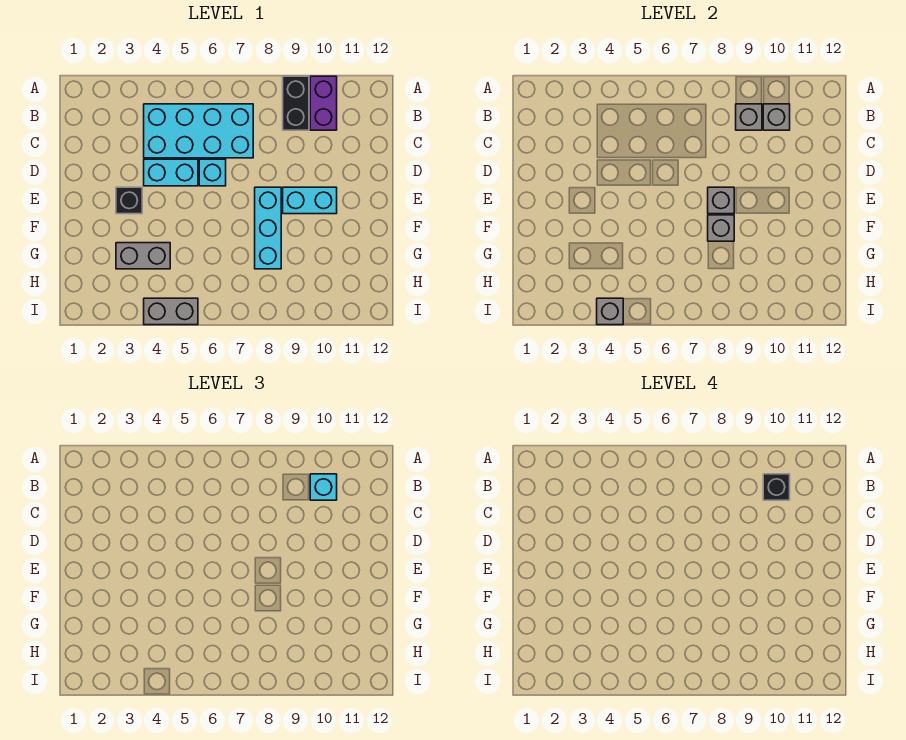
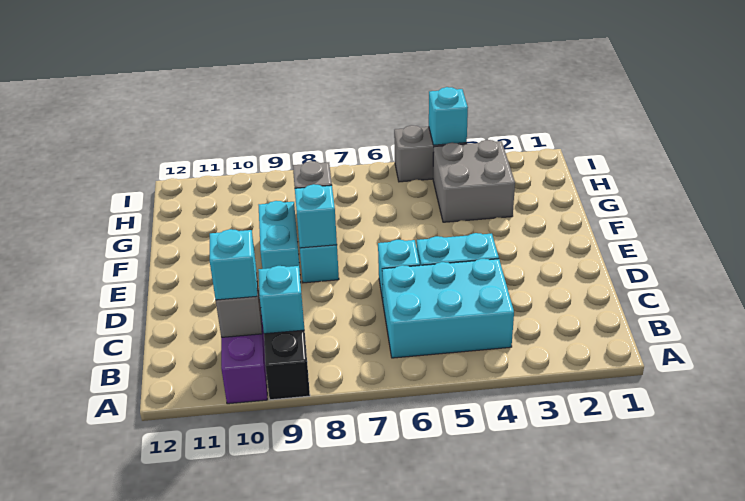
cyan 2x4 brick [144,104,253,158] -> cyan 2x3 brick [382,259,514,358]
grey 1x1 brick [736,104,762,130] -> cyan 1x1 brick [258,266,304,334]
black 1x1 brick [763,474,790,500] -> none
black 1x1 brick [116,187,142,214] -> none
grey 1x1 brick [708,187,734,214] -> cyan 1x1 brick [295,184,337,248]
cyan 1x2 brick [283,187,337,214] -> cyan 1x2 brick turned to [259,201,301,283]
grey 1x2 brick [116,243,170,269] -> grey 2x2 brick [433,140,515,222]
grey 1x1 brick [597,298,623,325] -> cyan 1x1 brick [429,87,468,145]

